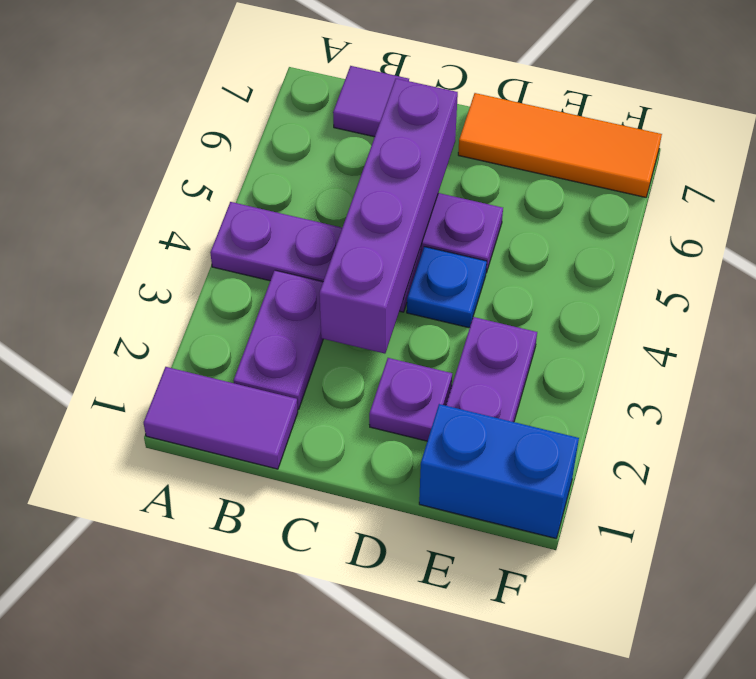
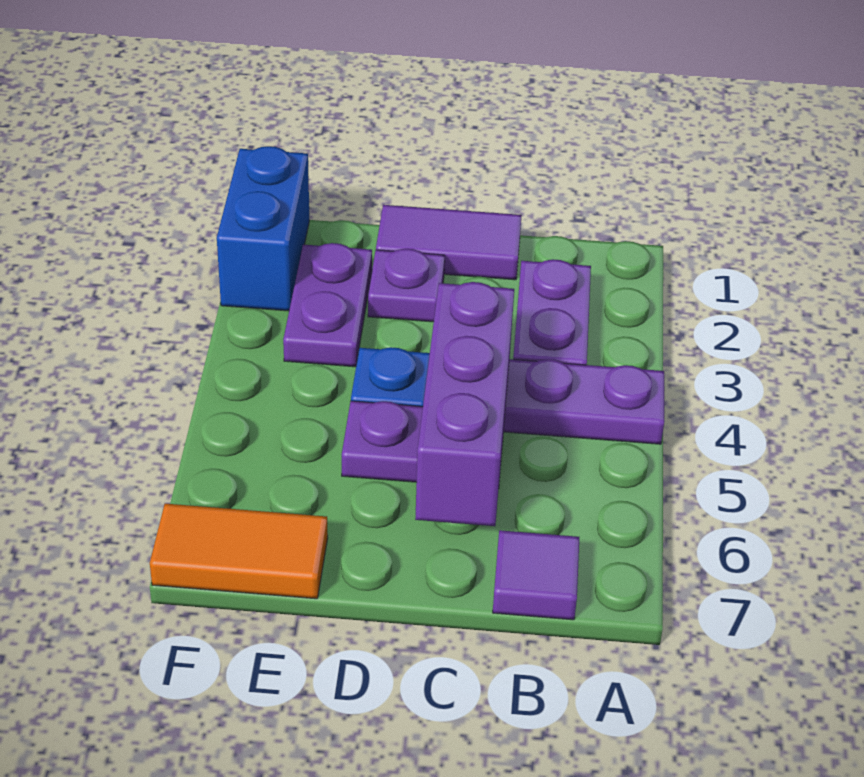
purple 1x2 tile [144,367,298,469] -> purple 1x2 tile moved to [376,205,522,280]
purple 1x4 brick [319,79,458,354] -> purple 1x3 brick [415,282,514,526]
orange 1x3 tile [458,93,662,197] -> orange 1x2 tile [150,504,328,599]
blue 1x2 brick [419,404,579,538] -> blue 1x2 brick turned to [217,146,309,311]

